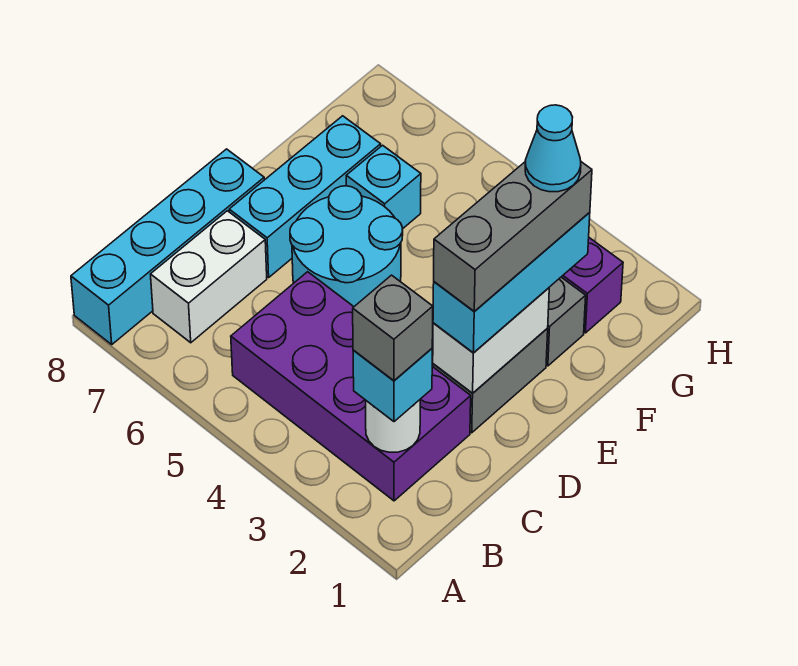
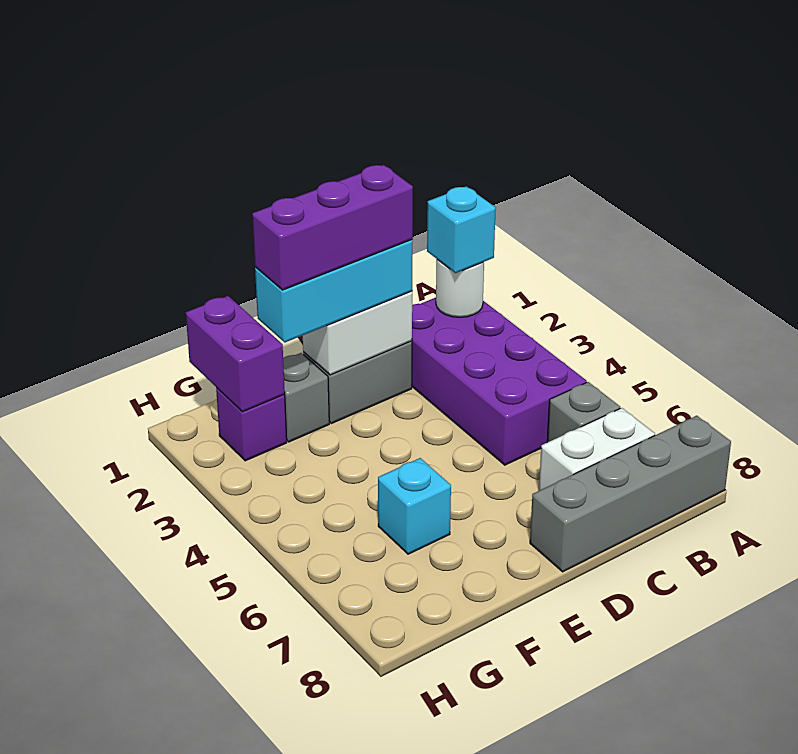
cyan 1x4 brick [71,149,264,344] -> grey 1x4 brick [530,416,731,572]
grey 1x1 brick [353,275,433,381] -> grey 1x1 brick moved to [547,382,620,442]
grey 1x3 brick [434,162,592,312] -> purple 1x3 brick [252,165,413,290]
cyan 2x2 round brick [290,186,403,306] -> none
cyan 1x3 brick [229,116,381,278] -> none
cyan 1x1 cone [525,105,581,192] -> none
none -> purple 1x2 brick [186,296,285,412]

